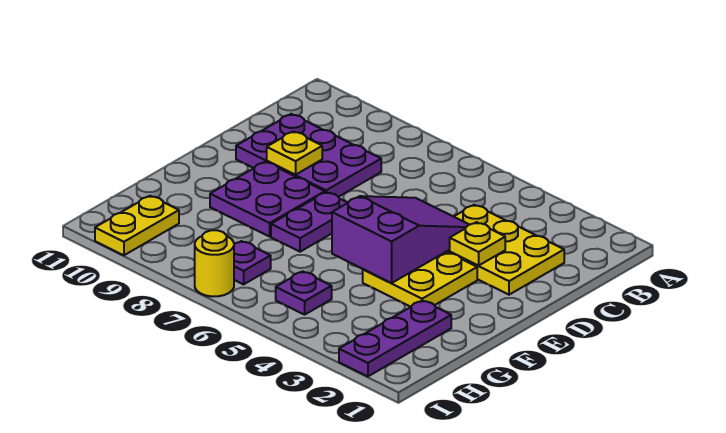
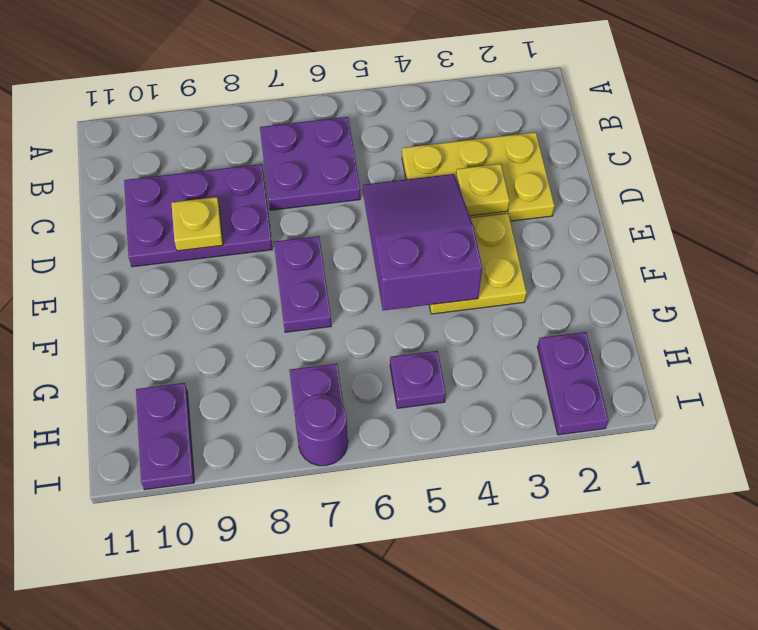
purple 2x2 plate [210,162,325,237] -> purple 2x2 plate moved to [260,117,360,210]
purple 1x3 plate [339,301,451,376] -> purple 1x2 plate [537,332,608,435]
yellow 1x2 plate [95,196,179,255] -> purple 1x2 plate [136,383,194,490]
yellow 1x1 round brick [195,230,234,297] -> purple 1x1 round brick [295,394,348,466]

